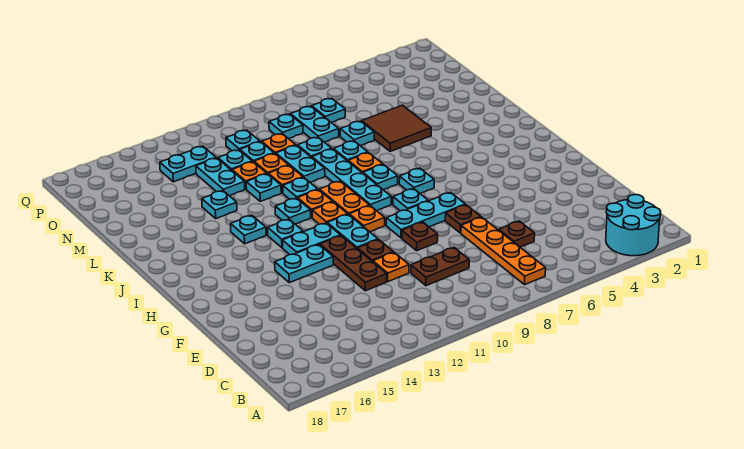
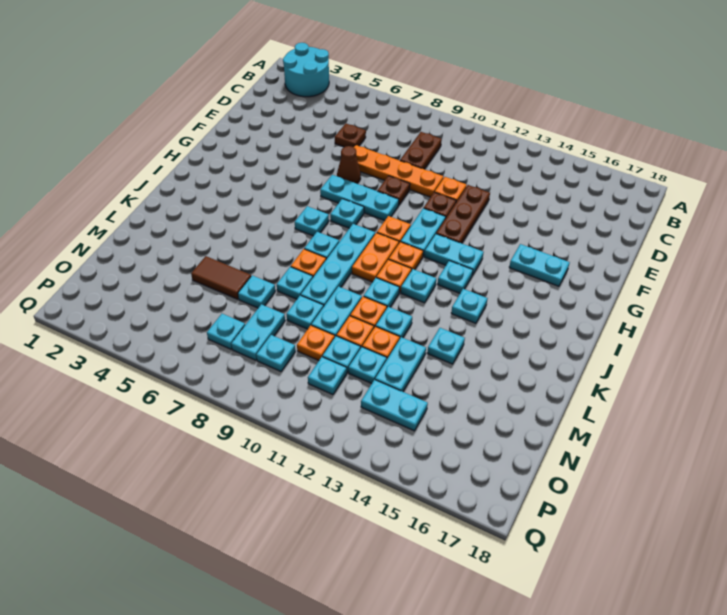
orange 1x4 plate [461,217,546,285] -> orange 1x4 plate turned to [354,145,444,197]
brown 1x2 plate [411,248,469,286] -> brown 1x2 plate turned to [400,132,442,169]
brown 1x1 plate [445,205,481,233] -> brown 1x1 cone [337,146,361,184]
cyan 1x2 plate [275,244,333,283] -> cyan 1x2 plate moved to [509,244,570,286]
brown 2x2 tile [362,105,431,151] -> brown 1x2 tile [191,256,251,299]

